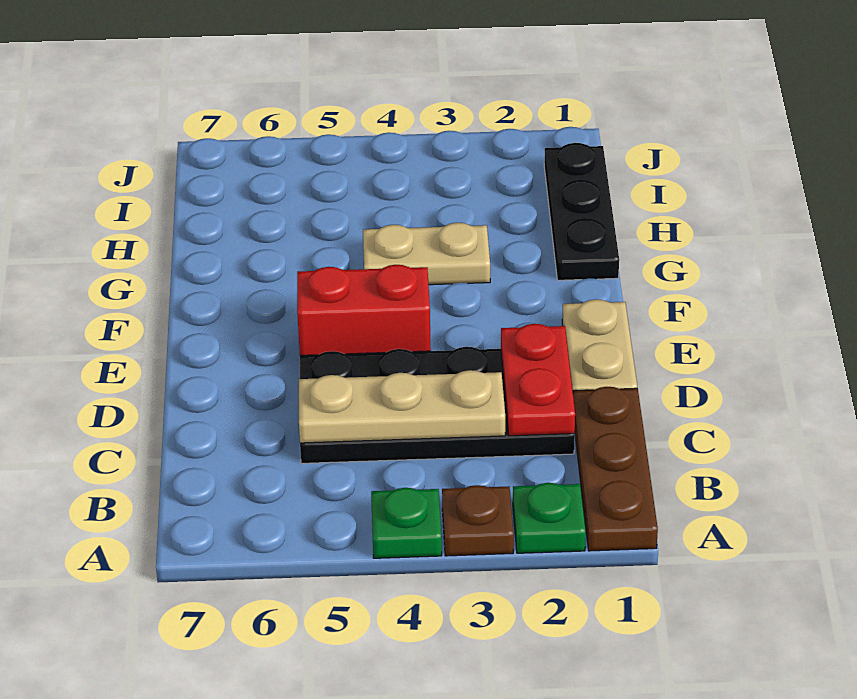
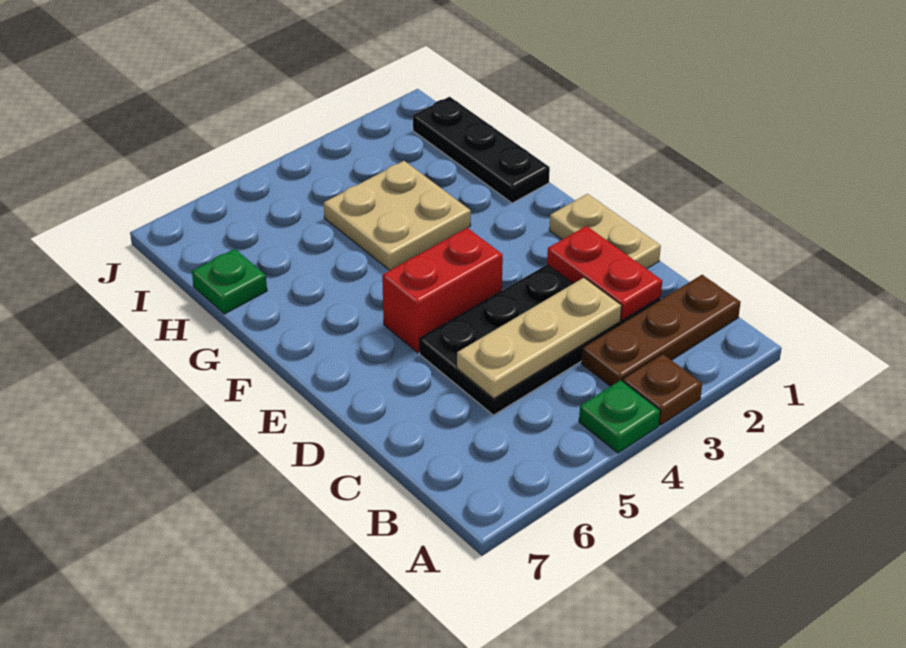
brown 1x3 plate [573,387,658,551] -> brown 1x3 plate turned to [581,275,741,386]
green 1x1 plate [513,483,586,553] -> green 1x1 plate moved to [192,249,267,314]
tan 1x2 plate [363,223,490,285] -> tan 2x2 plate [324,161,471,270]

